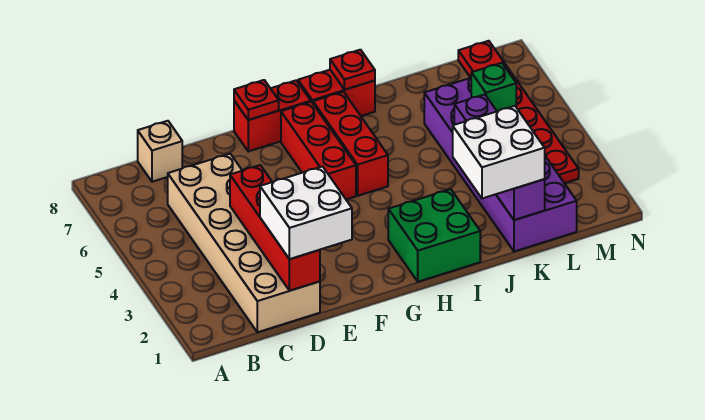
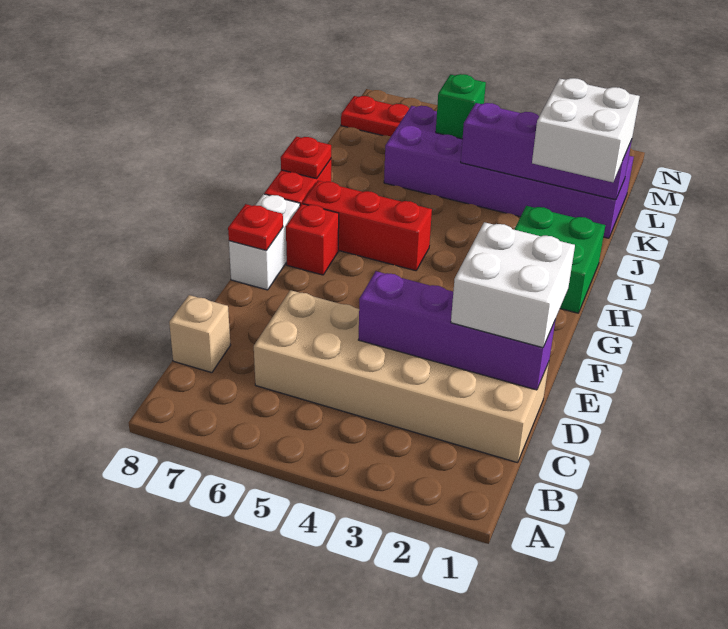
red 1x4 brick [230,165,320,291] -> purple 1x4 brick [358,271,556,390]
red 1x2 brick [234,80,311,151] -> white 1x2 brick [229,194,300,290]
red 1x3 brick [281,102,356,199] -> red 1x1 brick [286,204,339,275]

